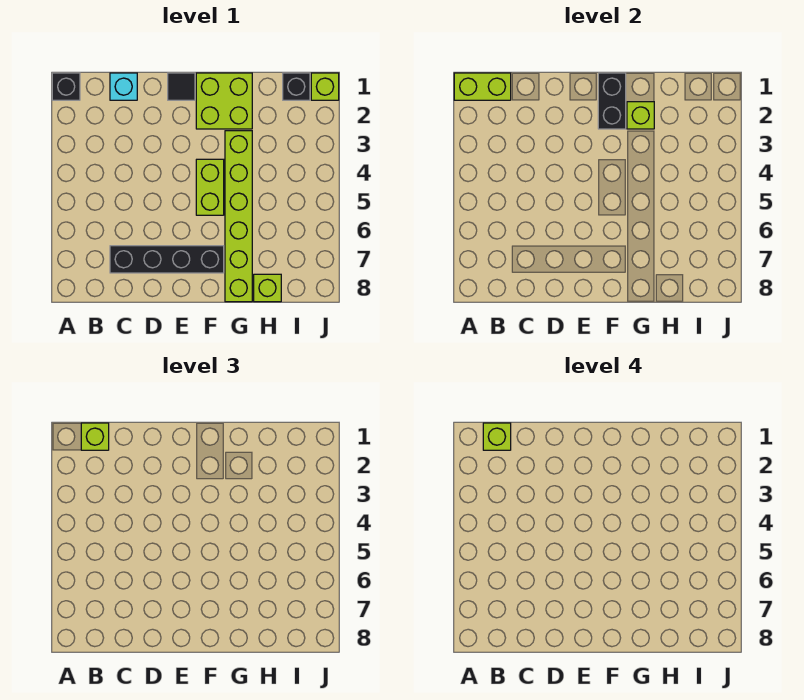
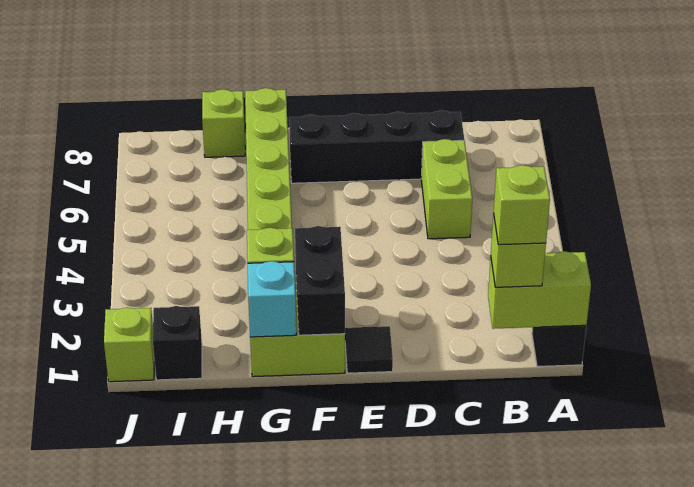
cyan 1x1 brick [110,73,137,100] -> cyan 1x1 brick moved to [248,261,296,337]
lime 1x2 brick [196,159,224,215] -> lime 1x2 brick moved to [421,139,472,239]

